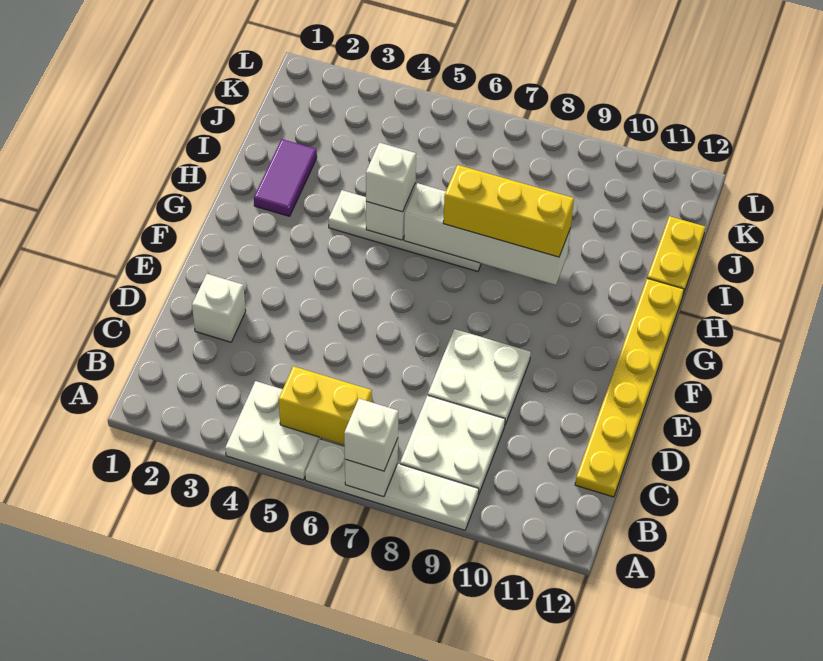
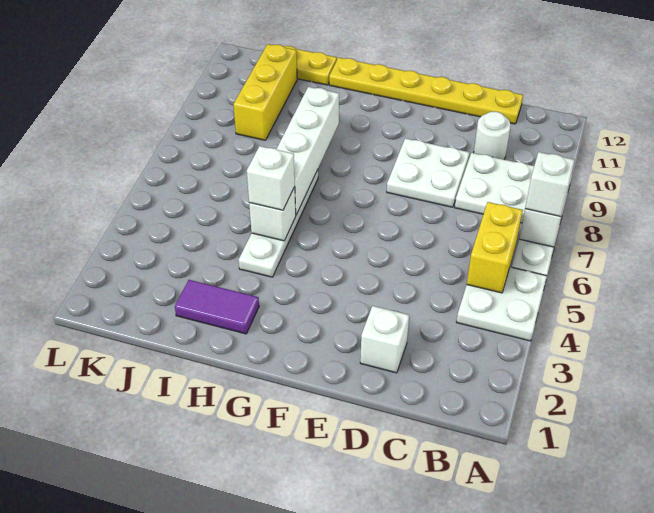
none -> white 1x1 round brick [474,112,511,159]
yellow 1x3 brick [443,165,574,257] -> yellow 1x3 brick moved to [233,44,297,140]

